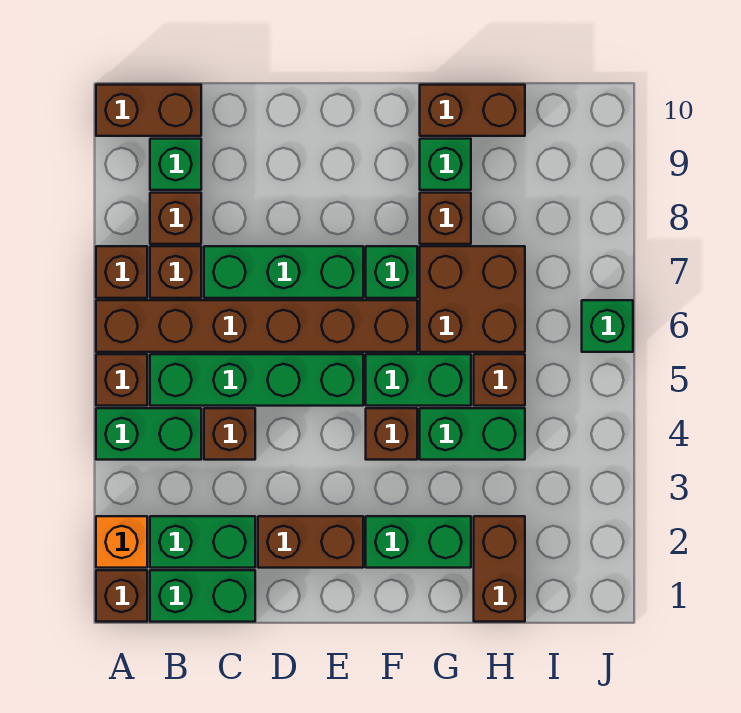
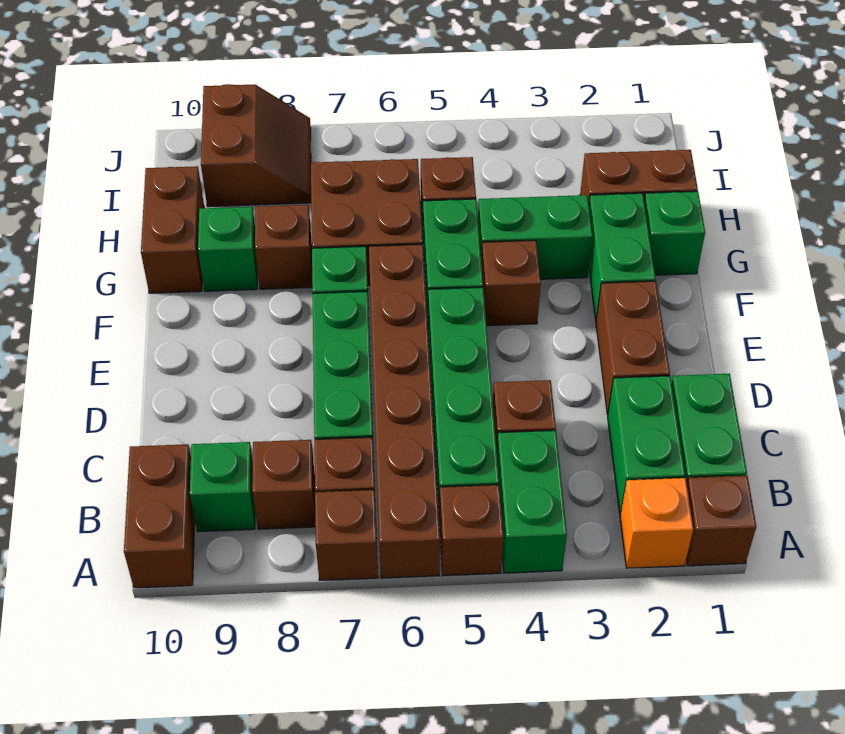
green 1x2 brick [420,408,525,460] -> green 1x2 brick turned to [478,195,593,279]
none -> brown 2x2 slope [201,84,311,207]
green 1x1 brick [582,300,633,352] -> green 1x1 brick moved to [644,191,705,275]

